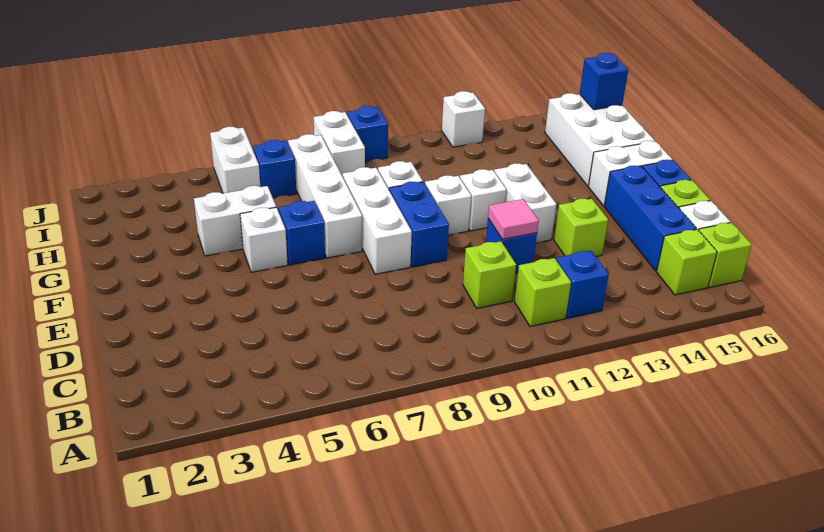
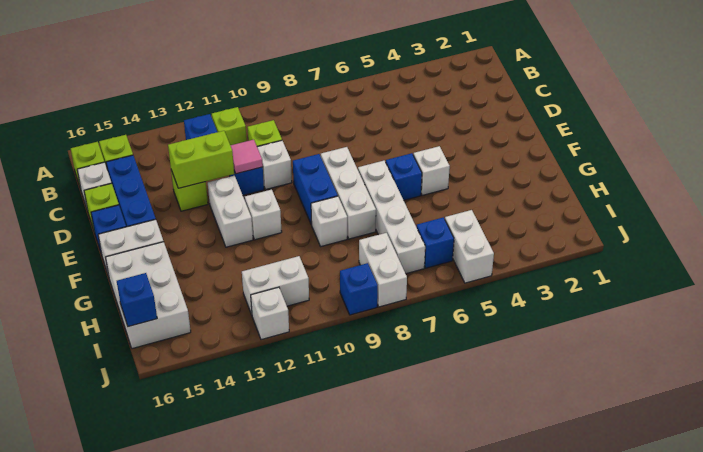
none -> lime 1x2 brick [168,131,234,188]
white 1x1 brick [425,176,471,235] -> white 1x1 brick moved to [257,141,292,189]
white 1x2 brick [194,186,276,256] -> white 1x2 brick moved to [242,256,309,315]

